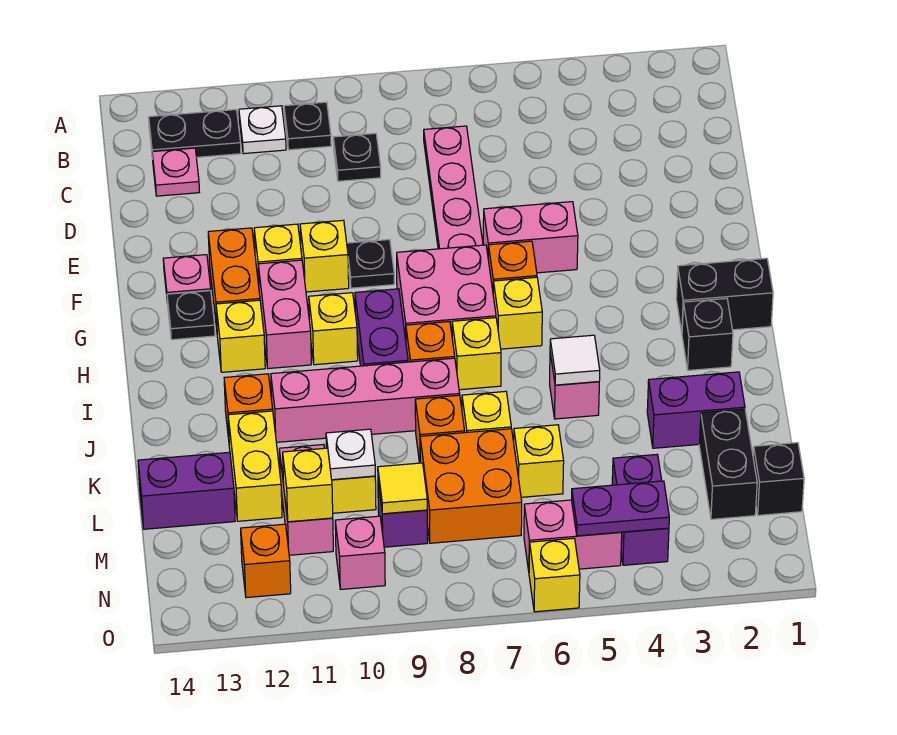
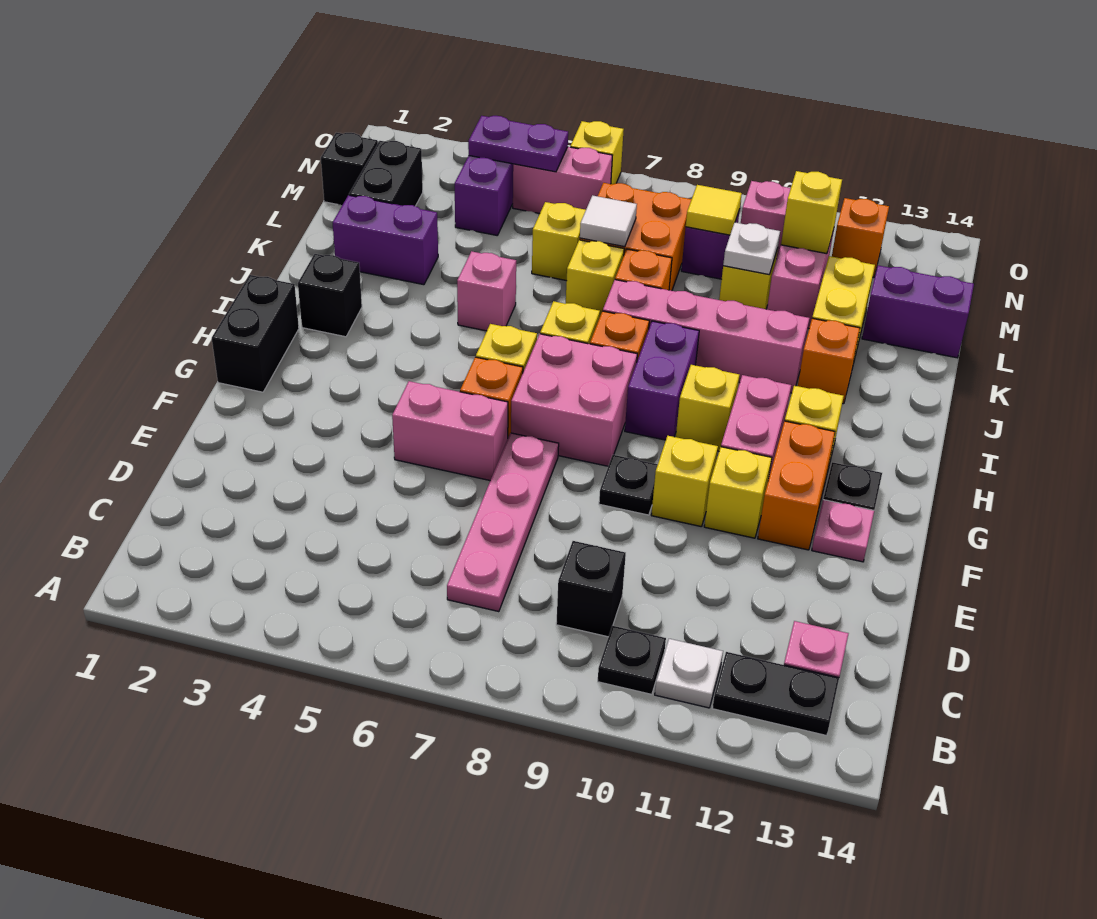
black 1x1 plate [333,133,381,181] -> black 1x1 brick [556,541,626,637]
black 1x2 brick [676,258,773,332] -> black 1x2 brick turned to [212,275,299,392]
white 1x1 tile [550,335,600,385] -> white 1x1 tile moved to [580,195,637,247]

